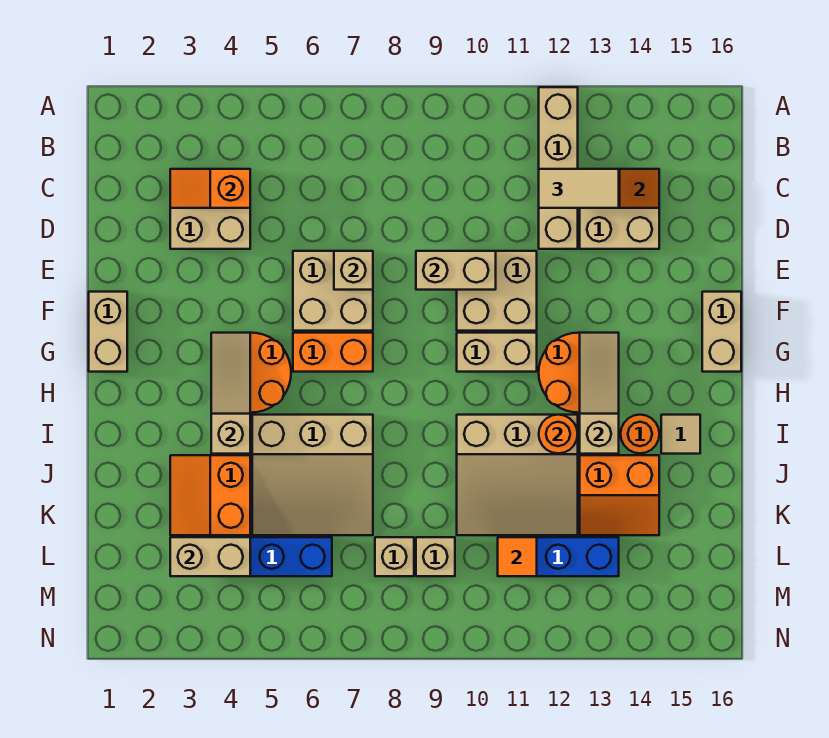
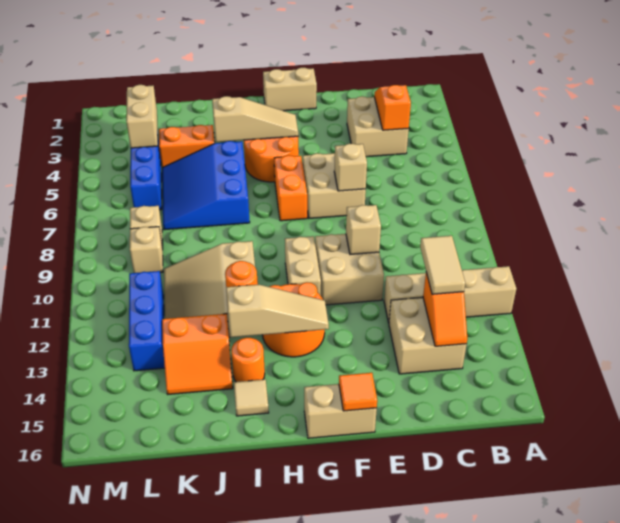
tan 1x2 brick [416,251,496,290] -> tan 1x1 brick [346,205,381,254]
tan 3x3 slope [252,415,373,535] -> blue 3x3 slope [162,141,250,230]
orange 2x2 slope [580,455,659,535] -> orange 2x2 slope turned to [162,314,233,394]
orange 1x1 tile [498,537,537,576] -> orange 1x1 tile moved to [339,373,377,411]

